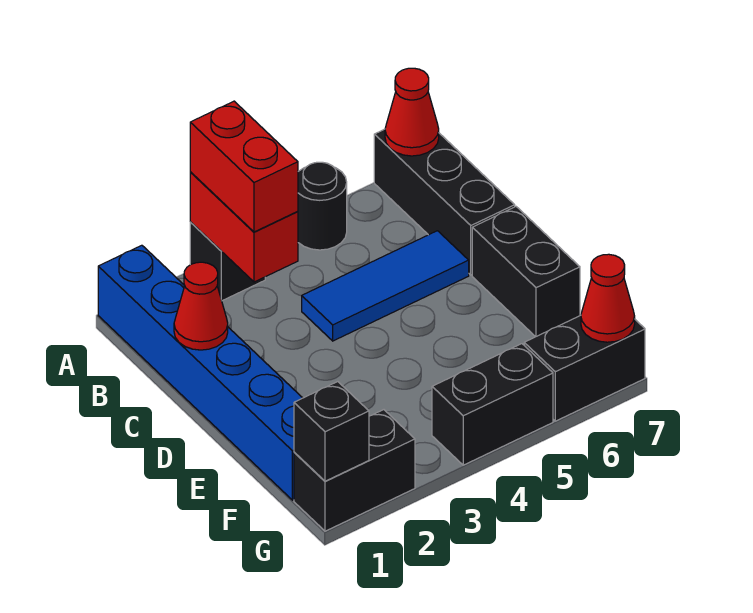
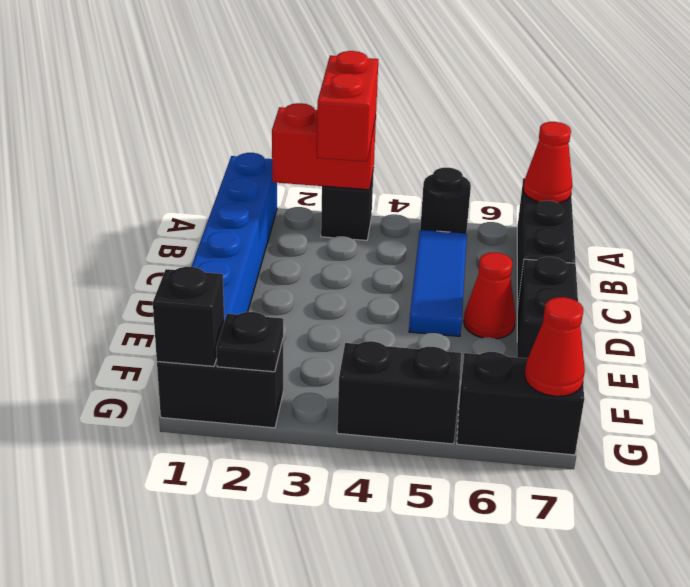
red 1x2 brick [190,172,298,282] -> red 1x2 brick turned to [272,103,376,190]
red 1x1 cone [174,262,228,350] -> red 1x1 cone moved to [464,252,516,339]
blue 1x3 tile [302,231,469,341] -> blue 1x3 tile turned to [409,230,467,336]
none -> black 1x1 plate [216,312,283,372]

